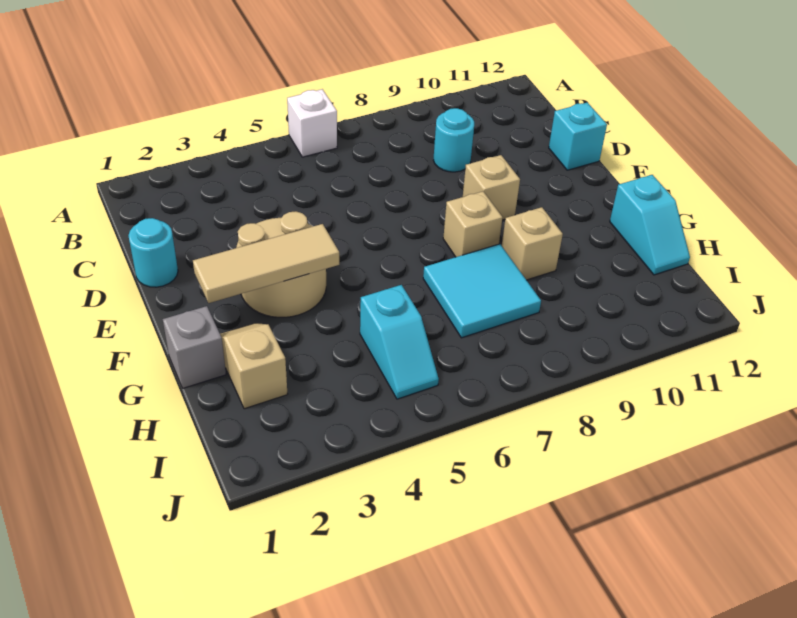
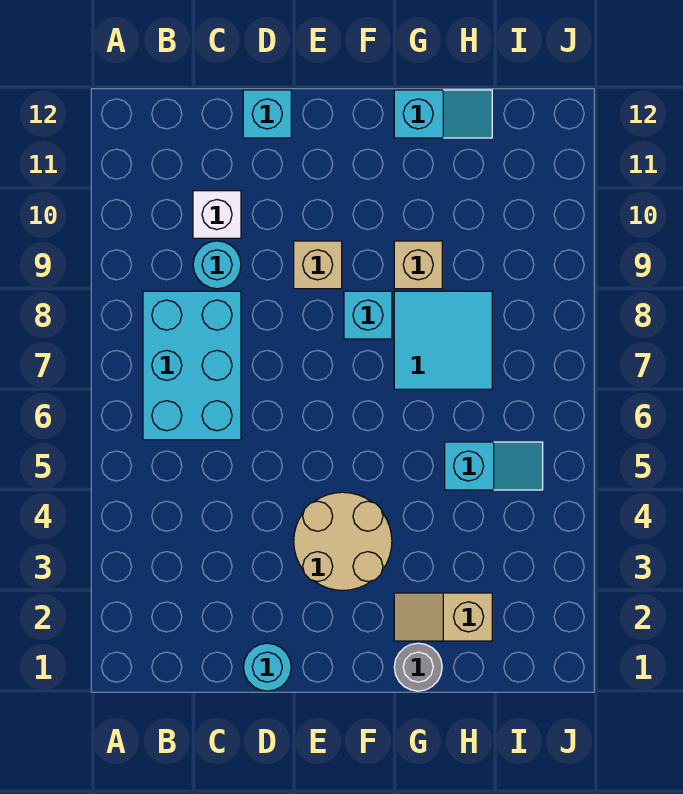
white 1x1 brick [287,89,337,157] -> white 1x1 brick moved to [193,191,241,238]
none -> cyan 2x3 brick [143,291,241,440]
tan 1x3 tile [193,224,339,303] -> none
tan 1x1 brick [443,191,503,257] -> cyan 1x1 brick [344,291,392,339]
grey 1x1 brick [163,306,226,388] -> grey 1x1 round brick [394,643,442,691]

